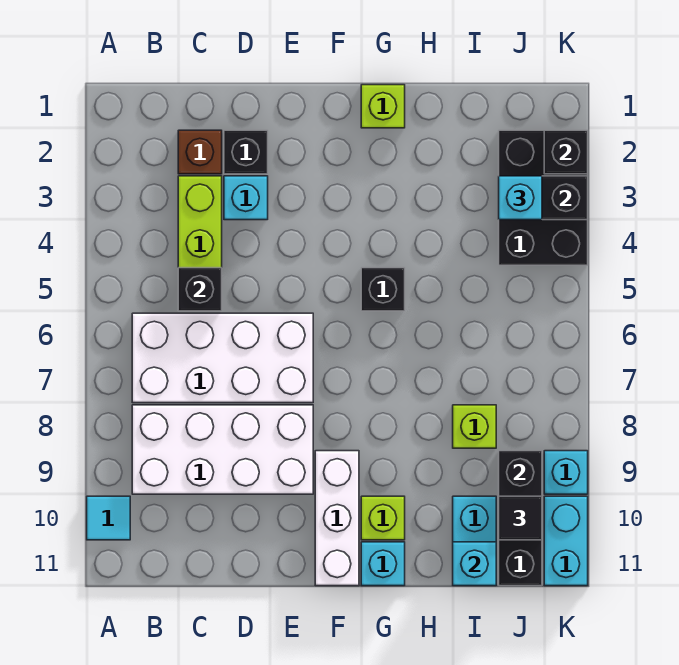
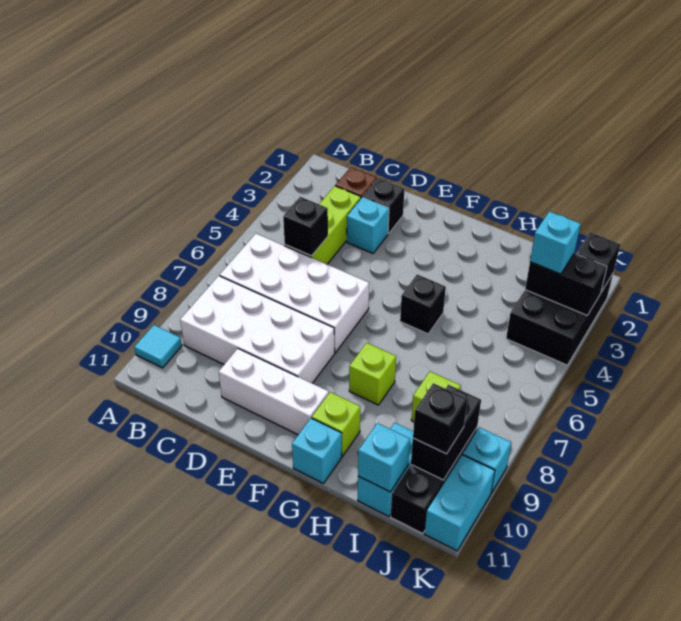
white 1x3 brick [315,451,359,586] -> white 1x3 brick turned to [219,349,329,435]
lime 1x1 brick [361,85,405,128] -> lime 1x1 brick moved to [349,343,396,405]
black 1x1 tile [499,496,542,540] -> black 1x1 brick [413,383,467,454]

